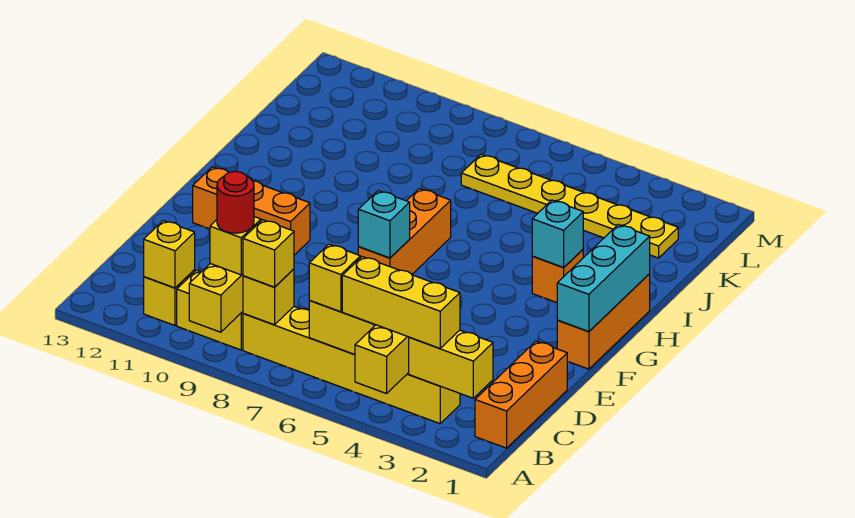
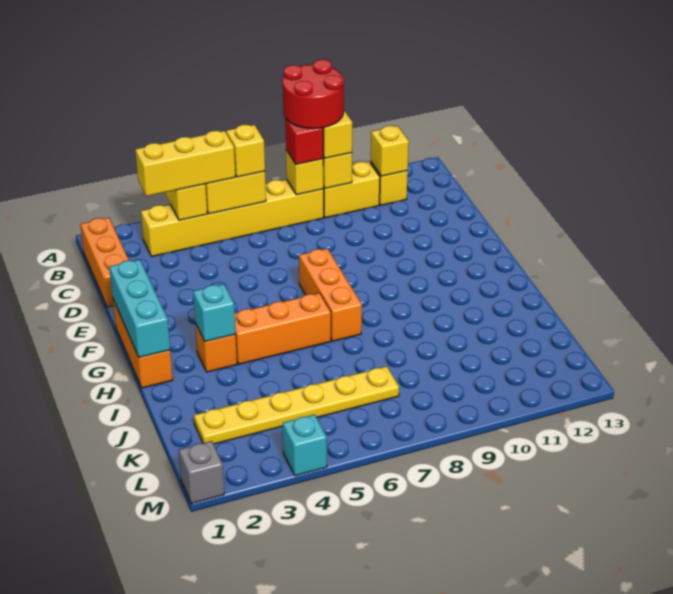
yellow 1x2 brick [409,330,493,398] -> none
yellow 1x1 brick [243,220,294,287] -> red 1x1 brick [285,119,323,164]
red 1x1 round brick [217,171,254,233] -> red 2x2 round brick [283,59,344,129]
cyan 1x1 brick [358,191,410,258] -> cyan 1x1 brick moved to [283,414,327,476]
orange 1x3 brick [193,167,310,255] -> orange 1x3 brick moved to [235,293,331,364]
none -> grey 1x1 brick [179,441,224,504]

